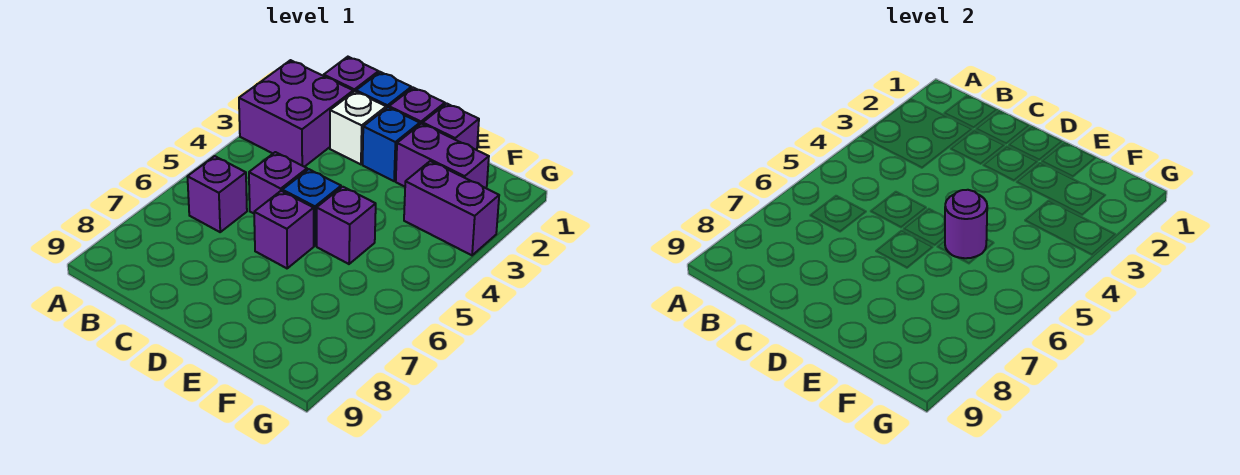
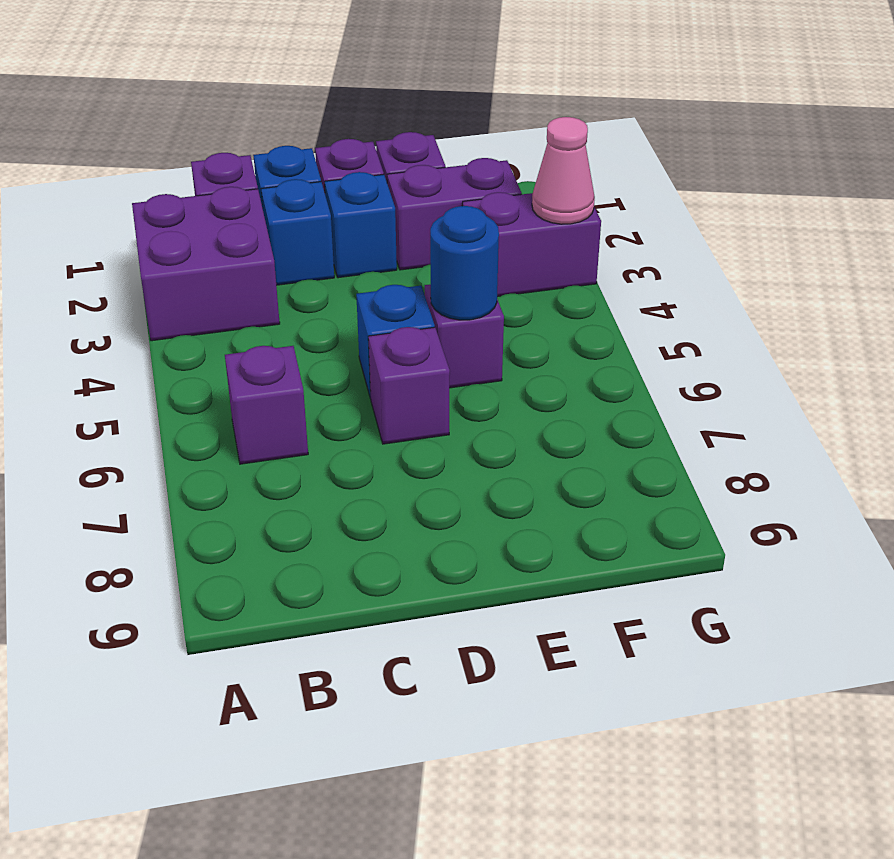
white 1x1 brick [330,91,386,164] -> blue 1x1 brick [261,179,334,285]
purple 1x1 brick [249,152,307,213] -> none
purple 1x1 round brick [945,190,987,258] -> blue 1x1 round brick [430,206,499,320]
none -> pink 1x1 cone [532,117,595,224]

